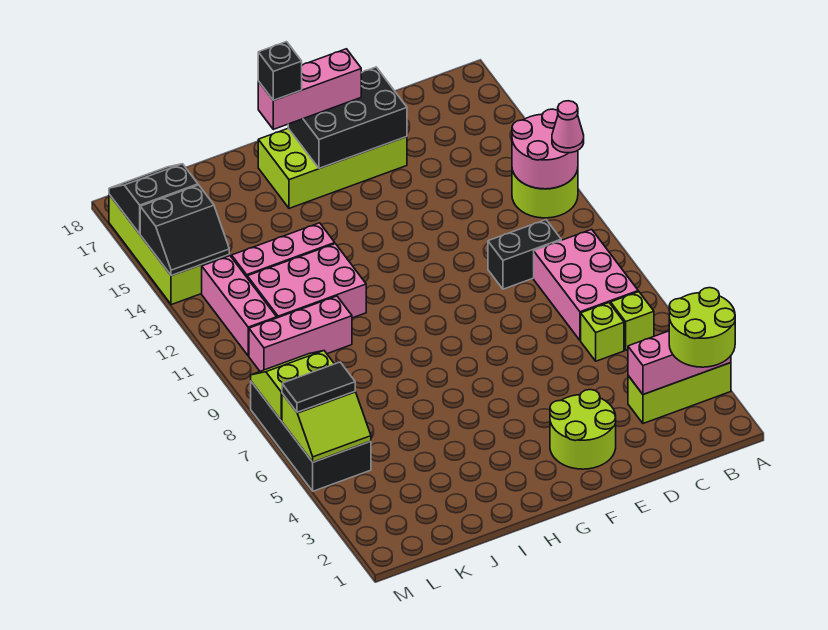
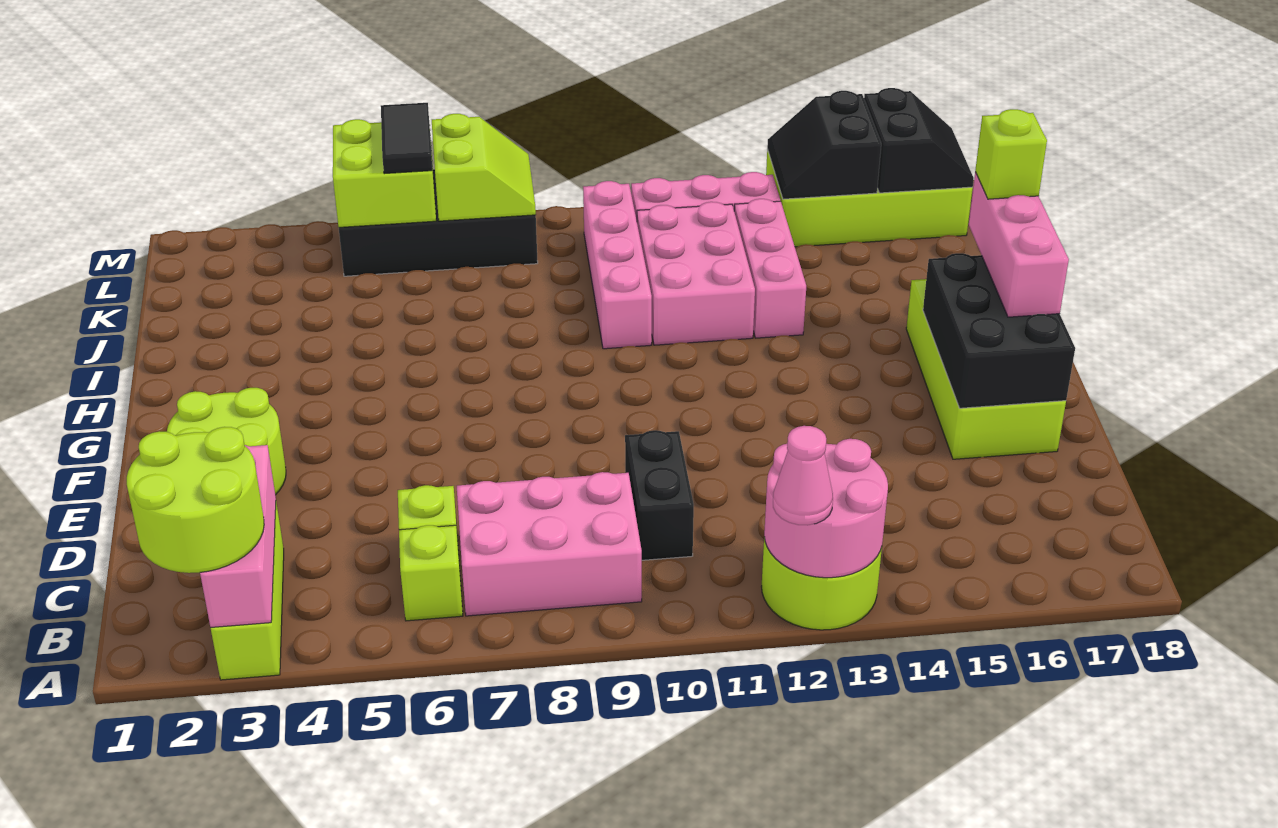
black 1x1 brick [258,42,302,100] -> lime 1x1 brick [975,109,1047,199]
pink 1x3 brick [249,296,352,371] -> pink 1x4 brick [583,181,652,349]
lime 2x2 slope [282,391,371,462] -> lime 2x2 brick [333,119,436,227]

